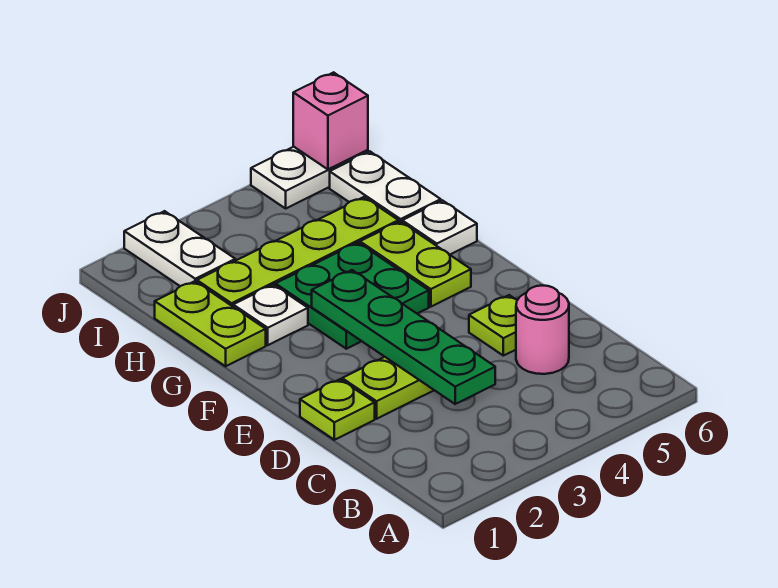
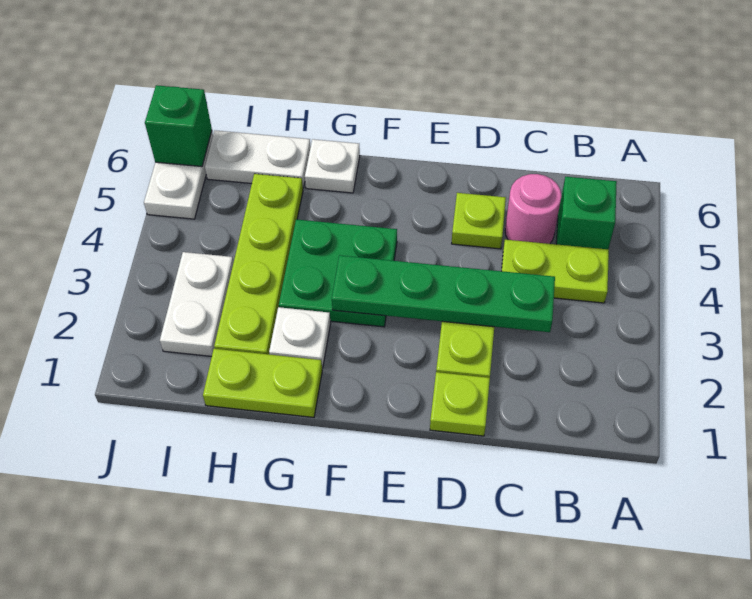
none -> green 1x1 brick [556,177,617,249]
lime 1x2 plate [360,221,471,307] -> lime 1x2 plate moved to [502,240,609,303]
white 1x2 plate [124,211,235,286] -> white 1x2 plate turned to [160,252,233,356]
pink 1x1 brick [293,72,368,169] -> green 1x1 brick [145,85,212,167]

